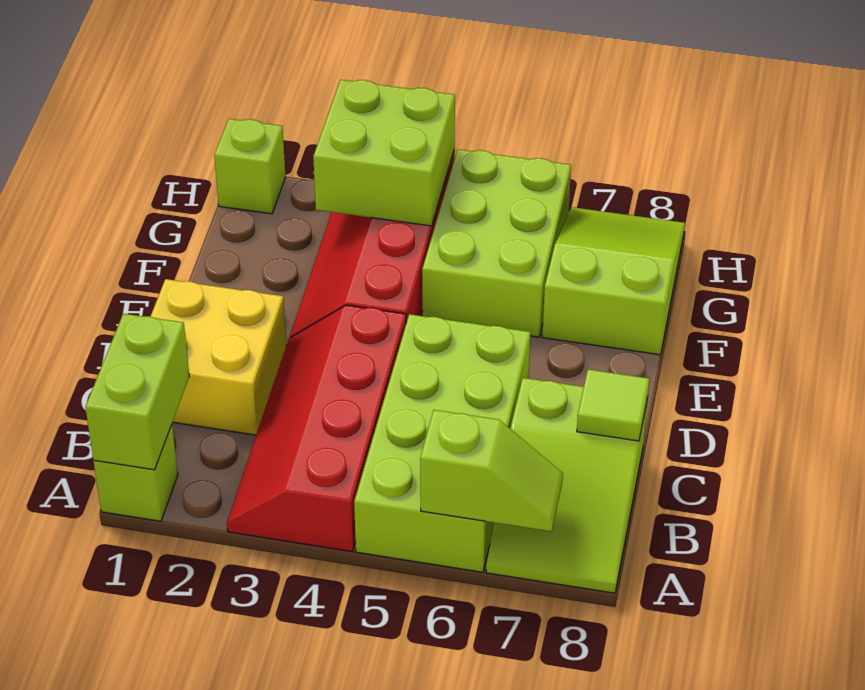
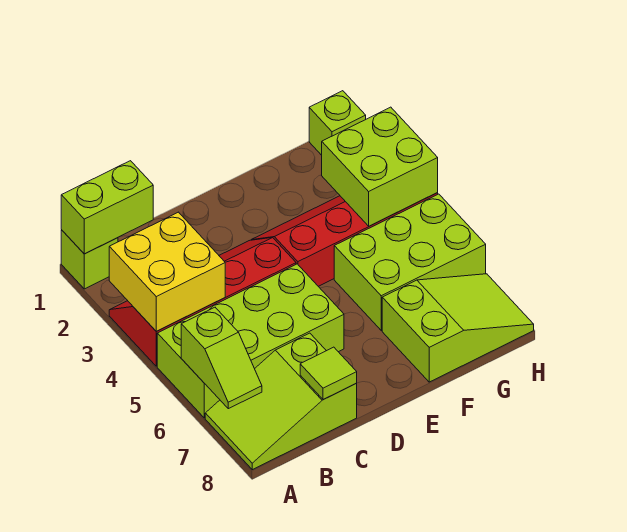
yellow 2x2 brick [150,279,286,435] -> yellow 2x2 brick moved to [109,212,225,331]

